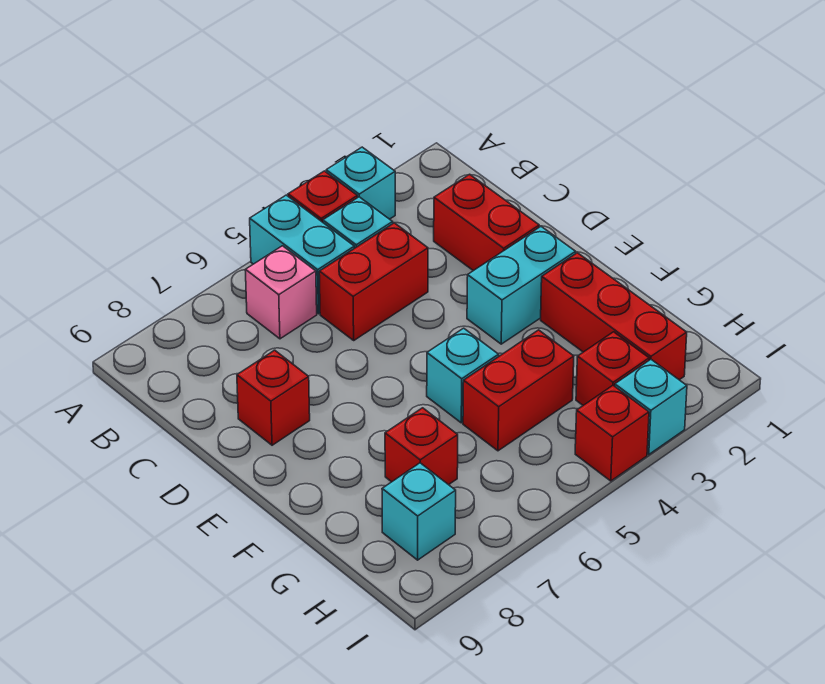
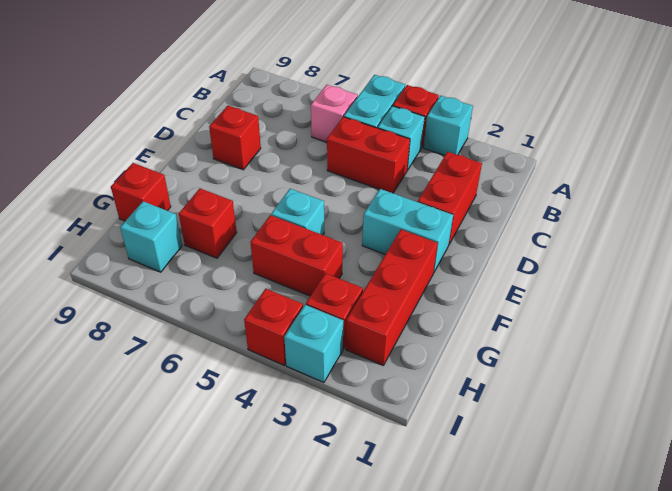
none -> red 1x1 brick [111,163,171,221]

